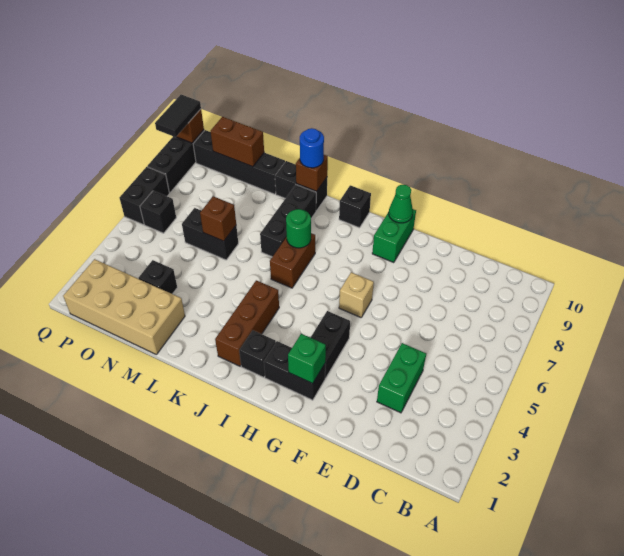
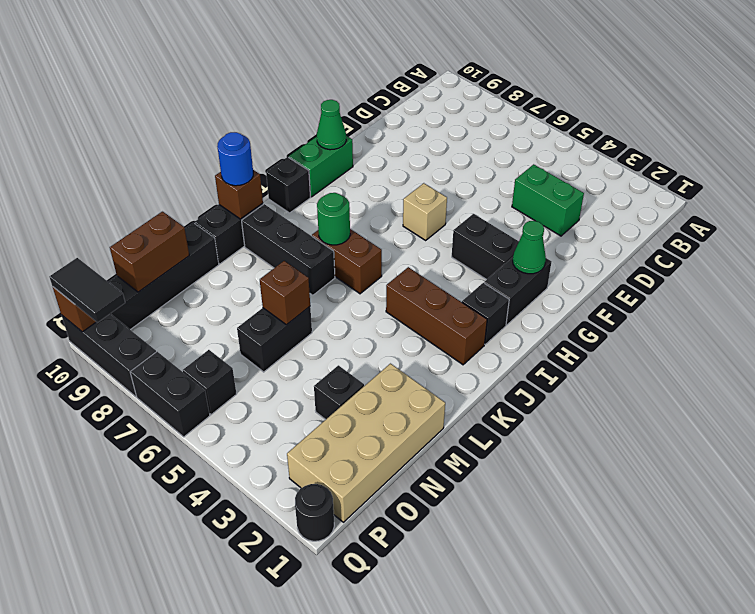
green 1x1 brick [288,334,326,384] -> green 1x1 cone [513,221,546,274]
green 1x2 brick [372,209,416,263] -> green 1x2 brick turned to [289,136,353,197]
none -> black 1x1 round brick [295,484,334,541]

